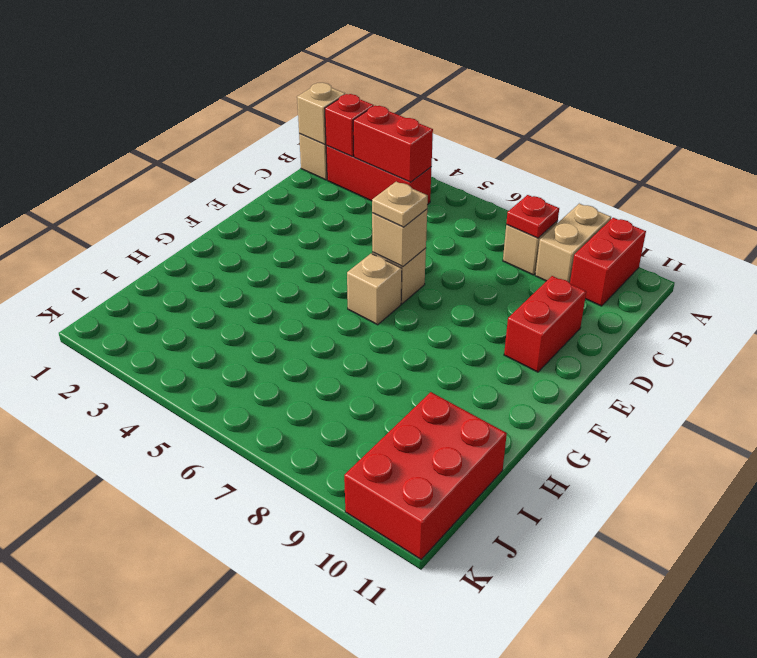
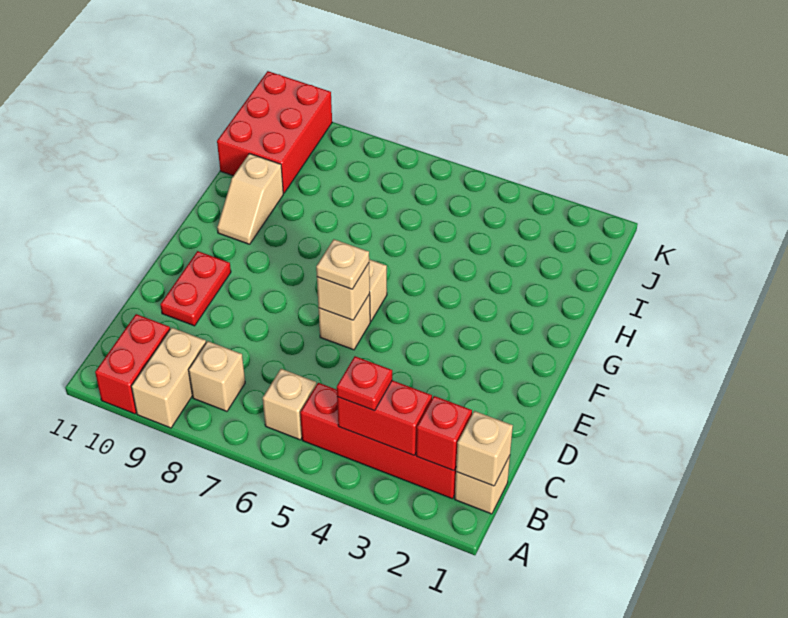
red 1x3 brick [326,146,431,205] -> red 1x4 brick [300,383,456,499]
none -> tan 1x1 brick [263,369,316,440]
red 1x1 plate [506,195,559,238] -> red 1x1 plate moved to [337,356,392,411]
red 1x2 brick [504,276,586,372] -> red 1x2 plate [160,251,231,326]
none -> tan 1x2 slope [217,154,283,244]

